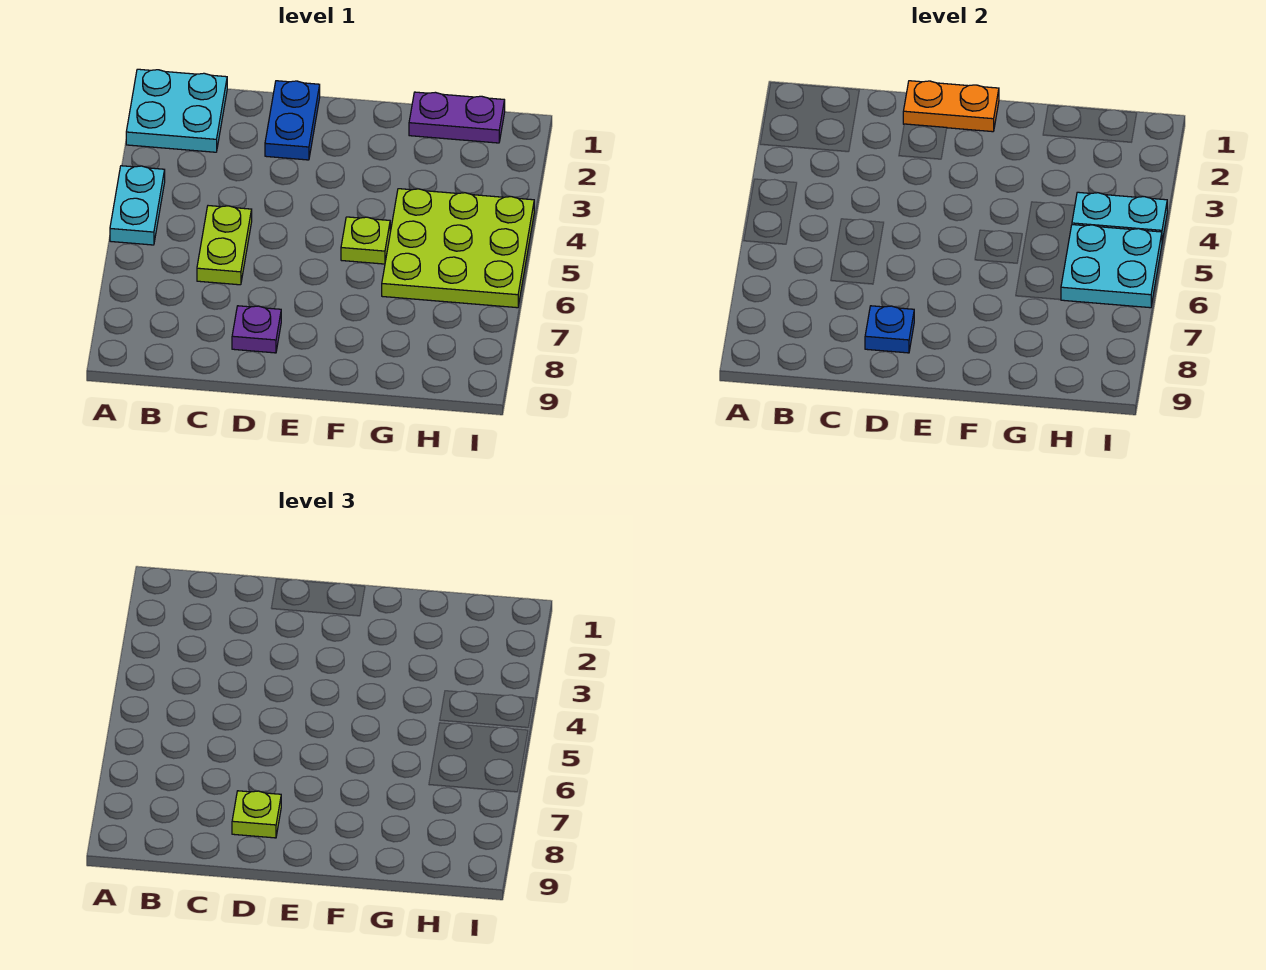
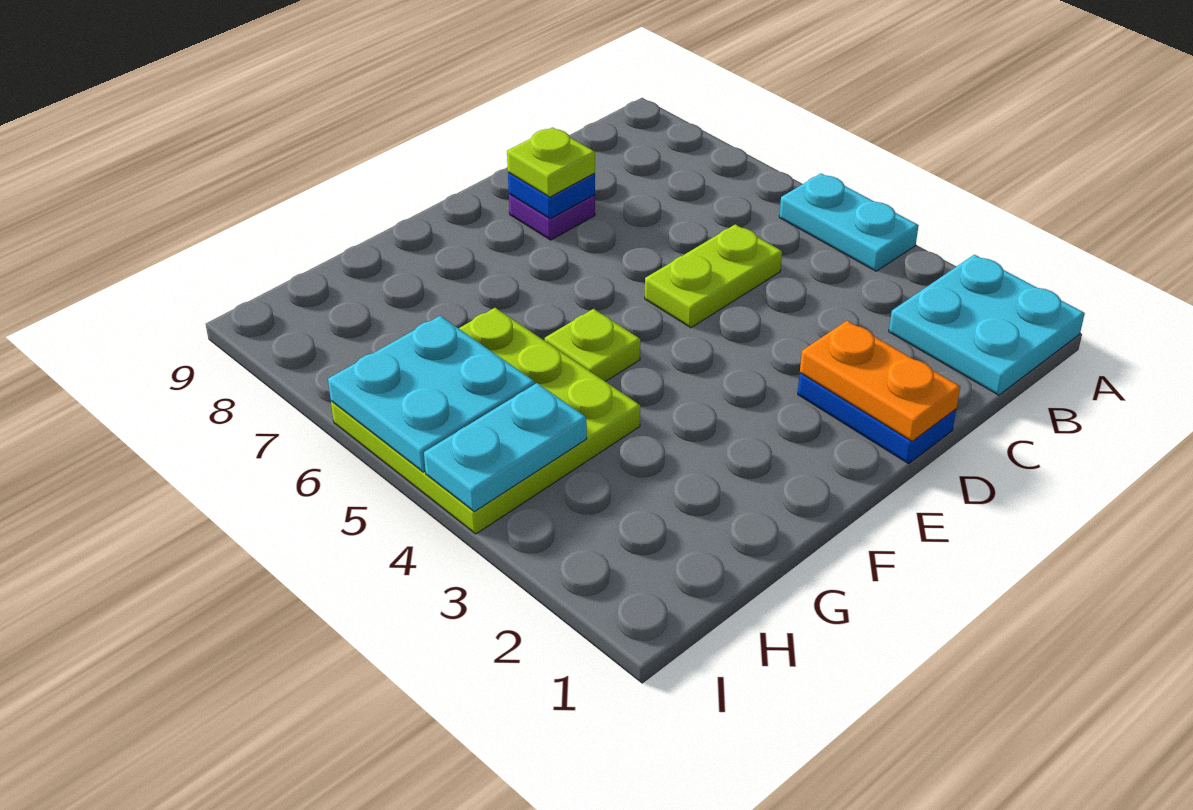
lime 1x2 plate [197,206,252,285] -> lime 1x2 plate turned to [645,224,782,328]
orange 1x2 plate [903,81,999,132] -> orange 1x2 plate turned to [800,321,960,441]
purple 1x2 plate [409,92,505,143] -> none

